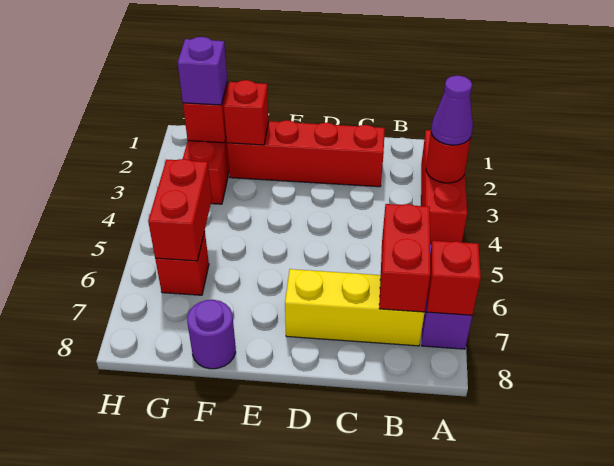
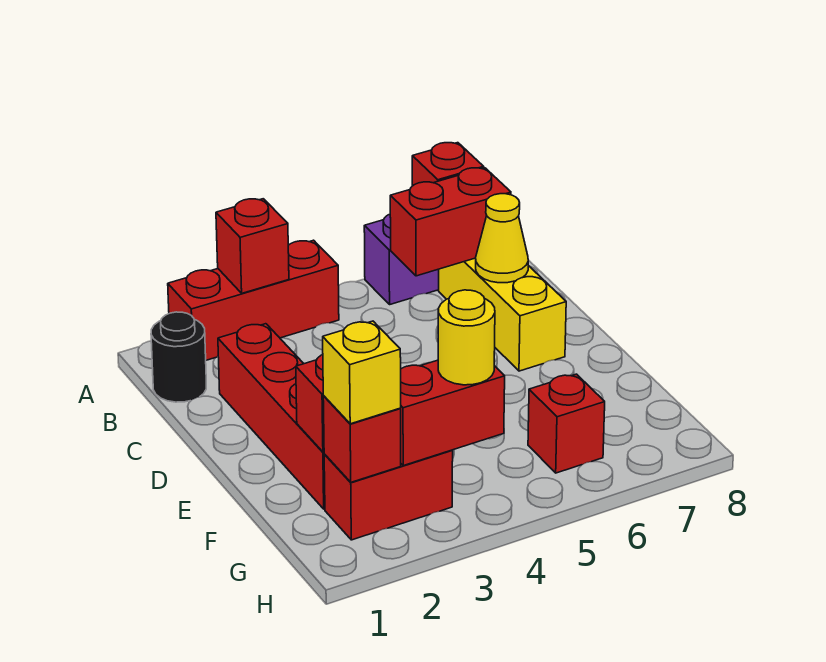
red 1x1 round brick [426,133,471,183] -> red 1x1 brick [216,199,289,293]
purple 1x1 cone [431,75,473,145] -> none
none -> black 1x1 round brick [151,312,206,402]
none -> yellow 1x1 cone [476,194,528,283]
purple 1x1 round brick [187,300,236,369] -> none
purple 1x1 brick [178,37,227,105] -> yellow 1x1 brick [323,321,401,424]
none -> yellow 1x1 round brick [438,290,495,385]
red 1x2 brick [148,159,212,261] -> red 1x2 brick moved to [400,360,505,466]

